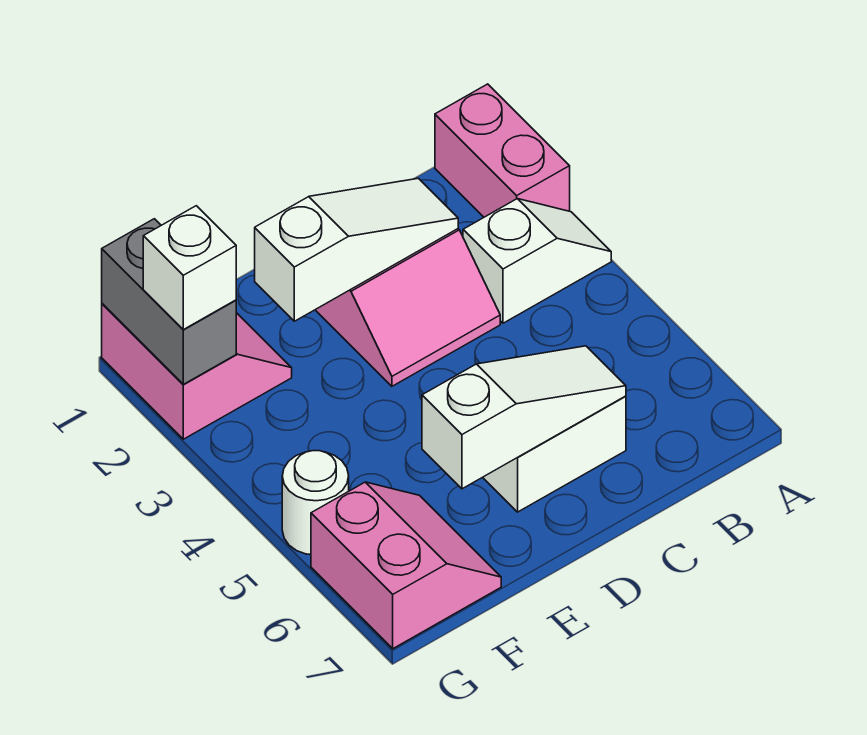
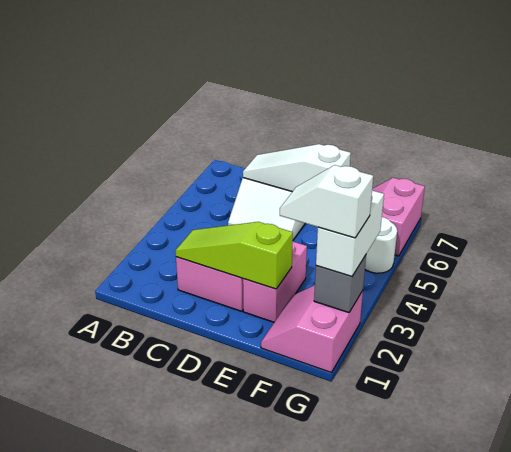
pink 1x2 brick [435,84,570,217] -> pink 1x2 brick moved to [243,241,307,322]
white 1x2 slope [463,199,611,323] -> white 1x2 slope moved to [280,165,373,238]
white 1x3 slope [255,178,458,321] -> lime 1x3 slope [175,222,293,289]
grey 1x2 brick [102,219,236,384] -> grey 1x1 brick [314,255,366,313]
white 1x1 brick [143,206,236,330] -> white 1x2 brick [316,190,384,277]

